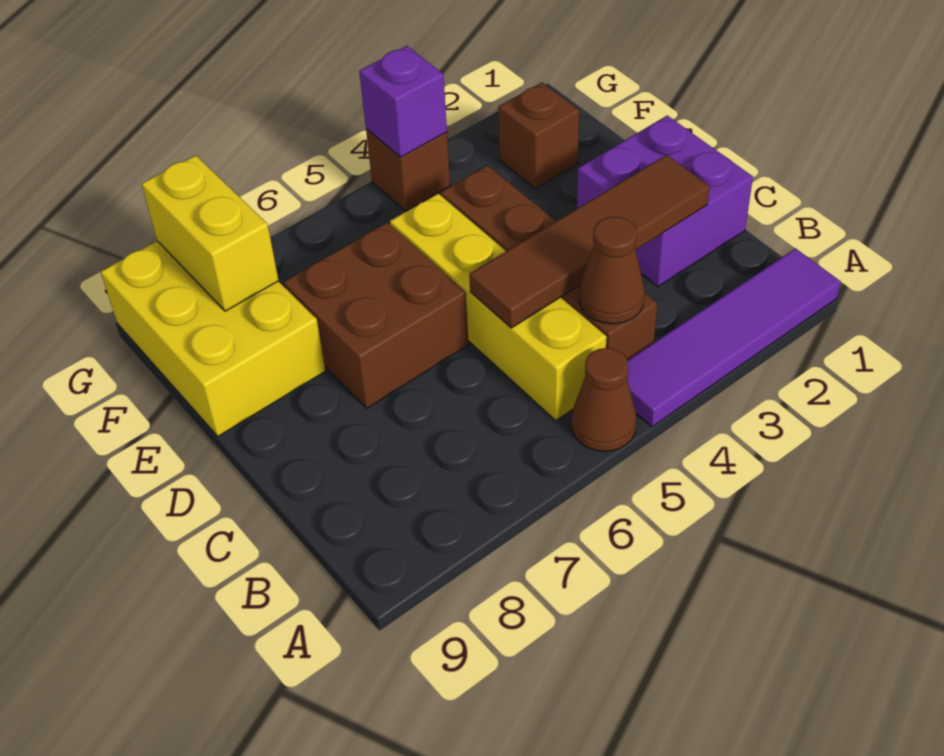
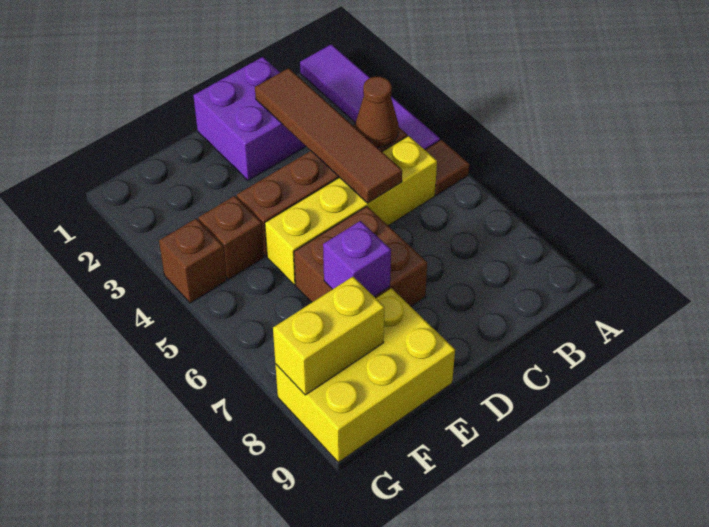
brown 1x1 cone [571,348,637,452] -> brown 1x1 tile [425,140,469,195]
brown 1x1 brick [498,83,579,189] -> brown 1x1 brick moved to [198,196,264,279]
purple 1x1 brick [359,46,447,157] -> purple 1x1 brick moved to [323,221,391,297]

